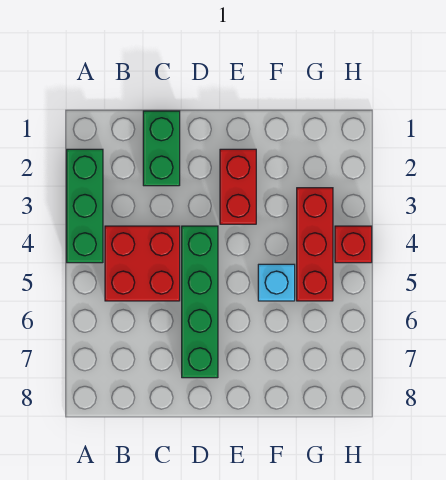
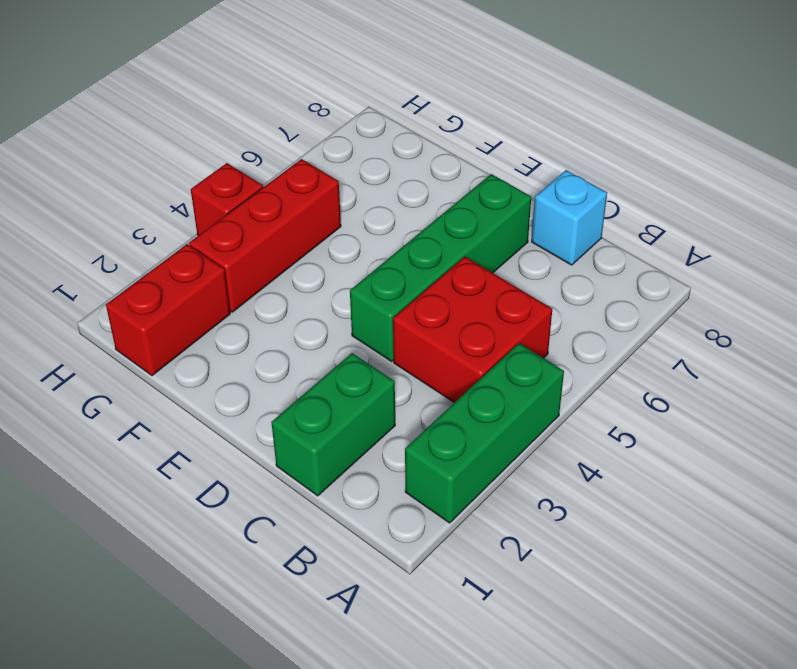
red 1x2 brick [220,149,256,224] -> red 1x2 brick moved to [106,244,230,376]
cyan 1x1 brick [258,264,295,301] -> cyan 1x1 brick moved to [532,170,607,265]

